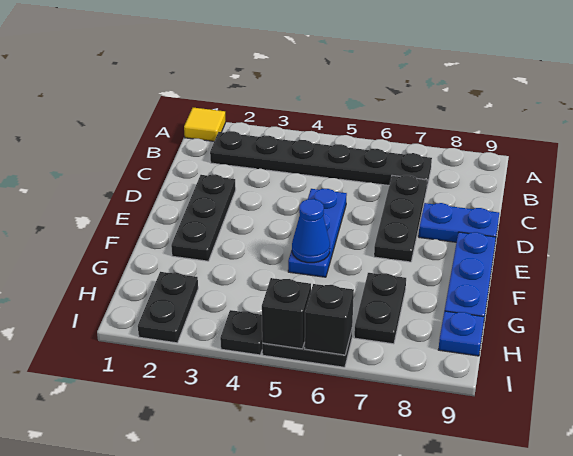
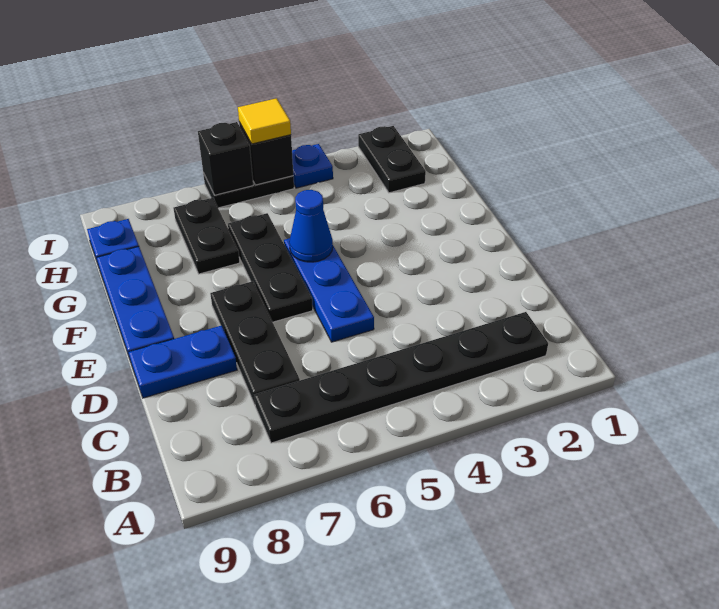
yellow 1x1 tile [184,108,226,141] -> yellow 1x1 tile moved to [238,98,291,144]
black 1x3 plate [171,174,236,261] -> black 1x3 plate moved to [228,213,313,322]
black 1x1 plate [220,310,262,355] -> blue 1x1 plate [292,144,333,188]

